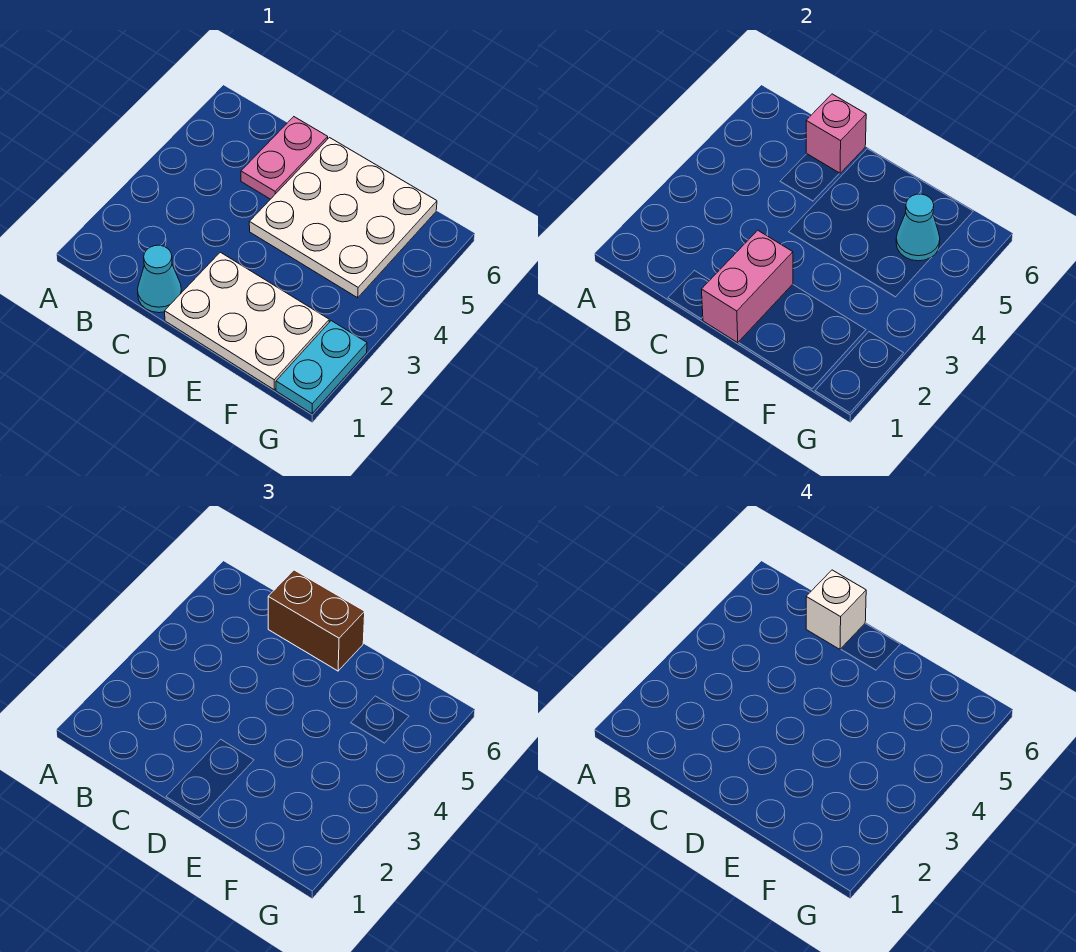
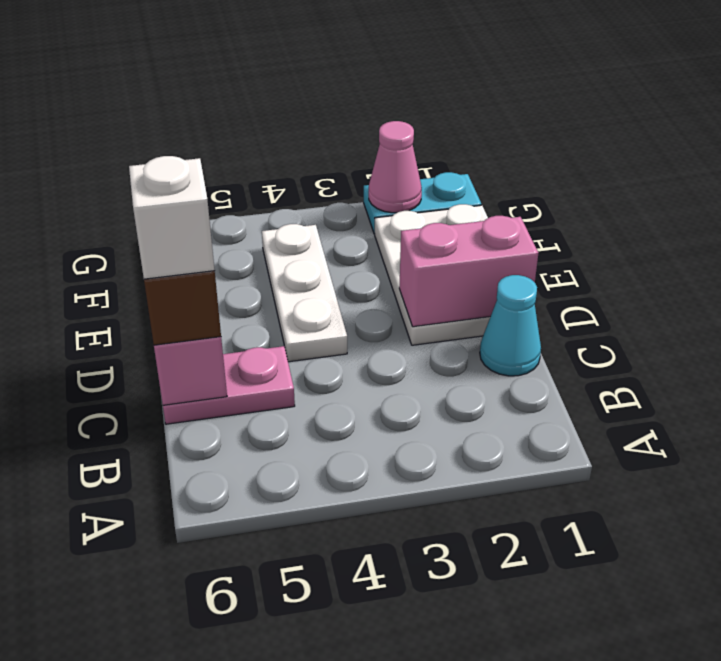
white 3x3 plate [249,138,437,298] -> white 1x3 plate [262,224,347,362]
cyan 1x1 cone [896,194,940,261] -> none
none -> pink 1x1 cone [369,121,422,213]

